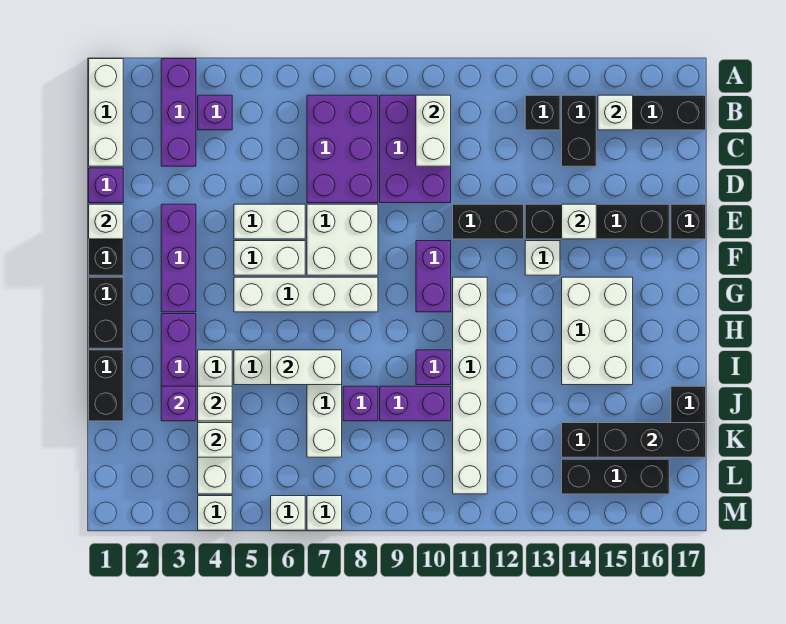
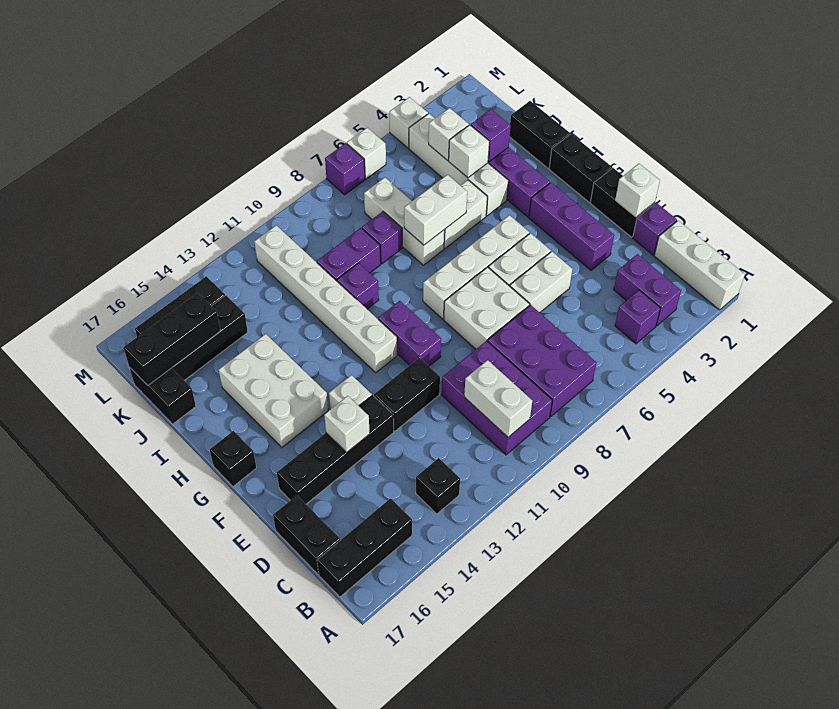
purple 1x3 brick [161,59,196,166] -> purple 1x2 brick [614,254,681,326]
black 1x2 brick [562,95,596,166] -> black 1x2 brick moved to [273,496,340,574]
white 1x1 brick [598,95,633,130] -> none
black 1x1 brick [671,204,706,239] -> black 1x1 brick moved to [210,431,256,486]
white 1x1 brick [307,496,342,530] -> purple 1x1 brick [325,143,365,195]

